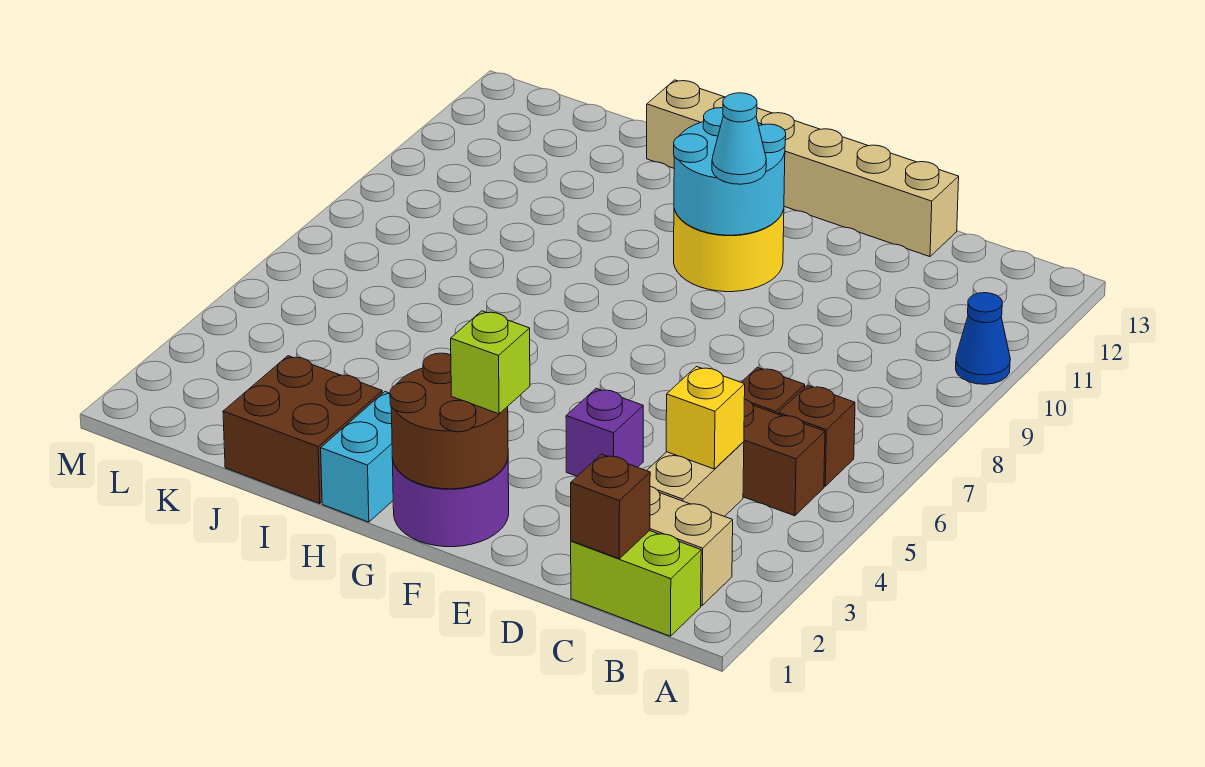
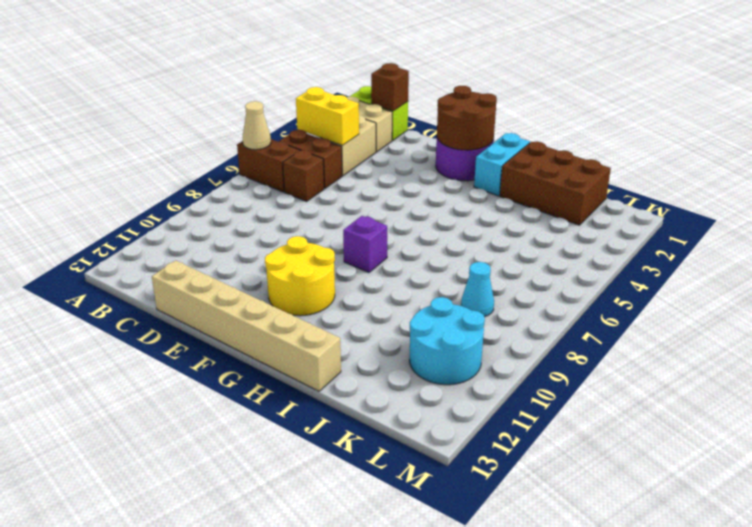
none -> tan 1x1 cone [242,101,271,150]
blue 1x1 cone [956,293,1010,384] -> none
brown 1x1 brick [778,385,855,486] -> brown 1x2 brick [237,139,300,192]
yellow 1x1 brick [666,367,745,469] -> yellow 1x2 brick [296,87,359,145]
purple 1x1 brick [566,388,643,476] -> purple 1x1 brick moved to [343,216,387,273]
lime 1x1 brick [451,311,530,414] -> none
cyan 2x2 round brick [674,108,786,235] -> cyan 2x2 round brick moved to [409,297,485,385]
cyan 1x1 cone [712,93,766,184] -> cyan 1x1 cone moved to [461,262,494,317]
brown 2x2 brick [223,356,382,504] -> brown 2x3 brick [500,142,611,225]

